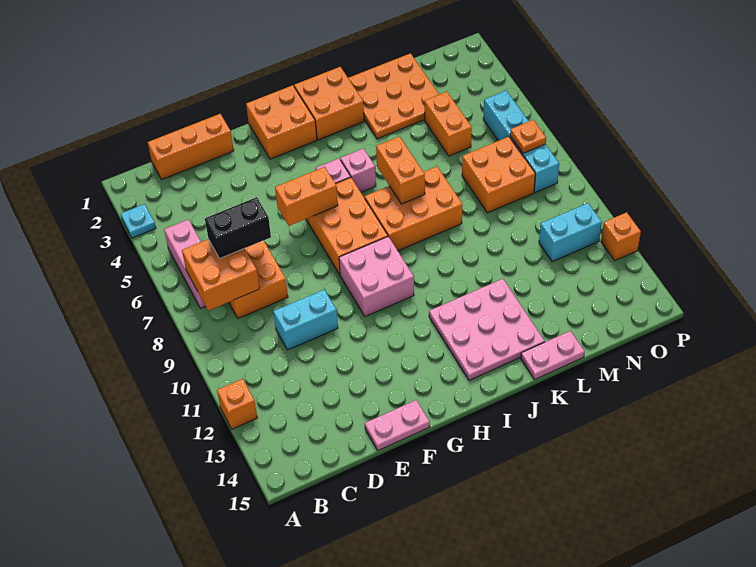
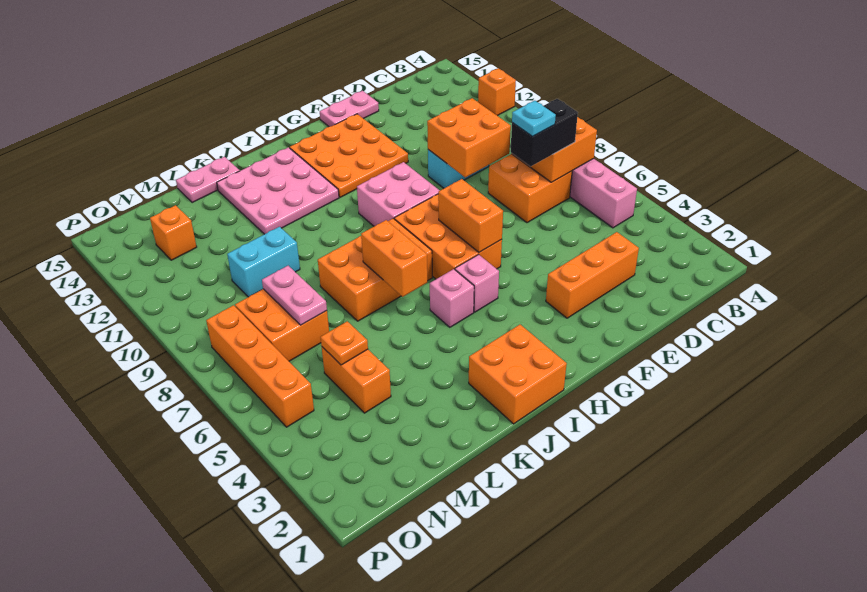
cyan 1x1 plate [121,204,156,238] -> cyan 1x1 plate moved to [512,101,556,136]
orange 1x3 brick [148,114,234,180] -> orange 1x3 brick moved to [546,232,639,318]
orange 1x2 brick [275,167,338,226] -> orange 1x2 brick turned to [438,179,503,252]
orange 2x2 brick [246,85,317,159] -> orange 2x2 brick moved to [427,98,511,177]
orange 3x3 plate [348,53,439,139] -> orange 3x3 plate moved to [290,114,408,197]
none -> pink 1x2 plate [262,266,327,325]
cyan 1x2 brick [539,203,602,262] -> cyan 1x2 brick moved to [227,227,300,297]
cyan 1x4 brick [483,91,559,193] -> orange 1x4 brick [206,305,314,427]
orange 1x1 plate [510,120,546,153] -> orange 1x1 plate moved to [321,321,368,365]
orange 1x1 brick [601,212,641,261] -> orange 1x1 brick moved to [150,205,197,260]

